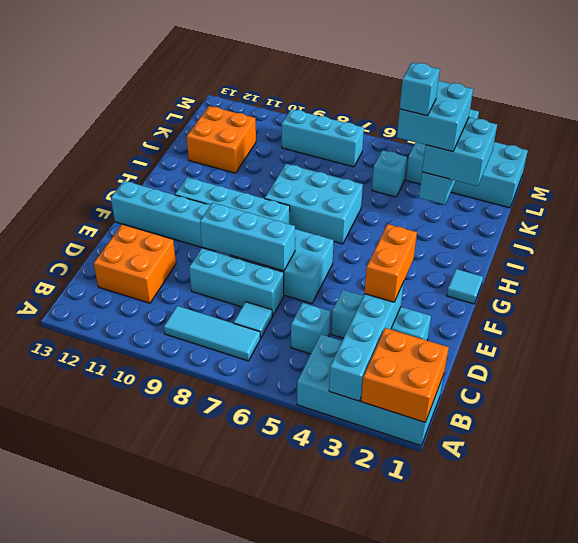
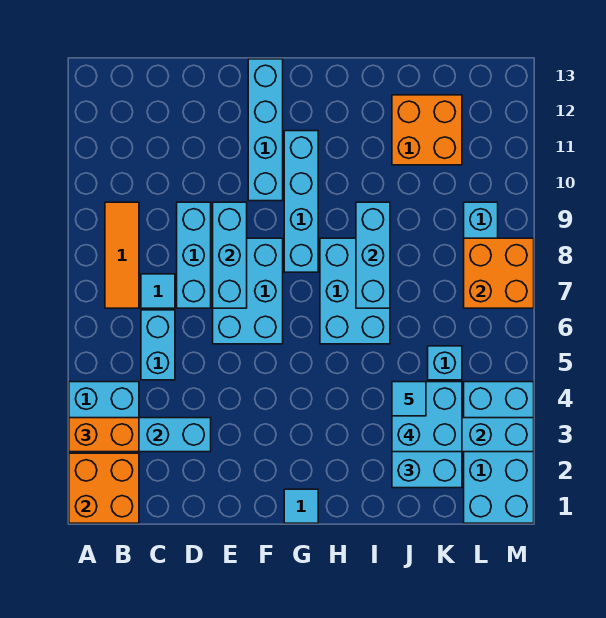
cyan 1x3 tile [164,306,260,361] -> orange 1x3 tile [105,202,139,308]
cyan 1x1 brick [291,303,330,354] -> cyan 1x2 brick [141,310,175,380]
orange 2x2 brick [94,225,176,303] -> orange 2x2 brick moved to [464,238,534,308]
cyan 1x3 brick [331,290,431,340] -> cyan 1x3 brick moved to [356,202,390,308]
orange 1x2 brick [365,224,417,302] -> orange 1x2 brick moved to [69,418,139,452]
cyan 1x1 brick [400,63,440,116] -> cyan 1x1 tile [392,382,426,416]

